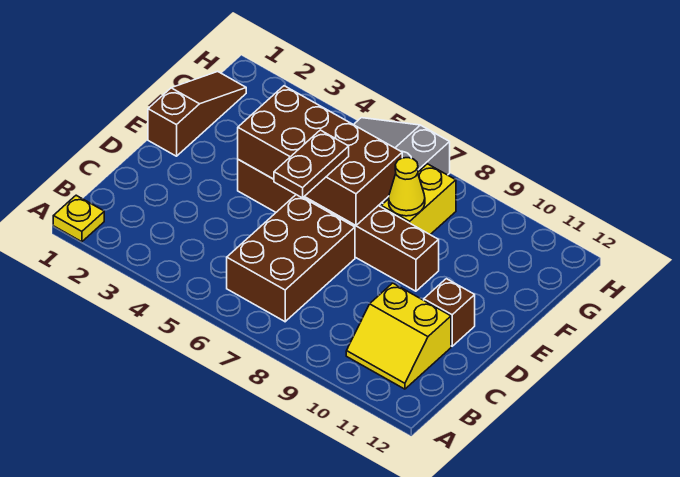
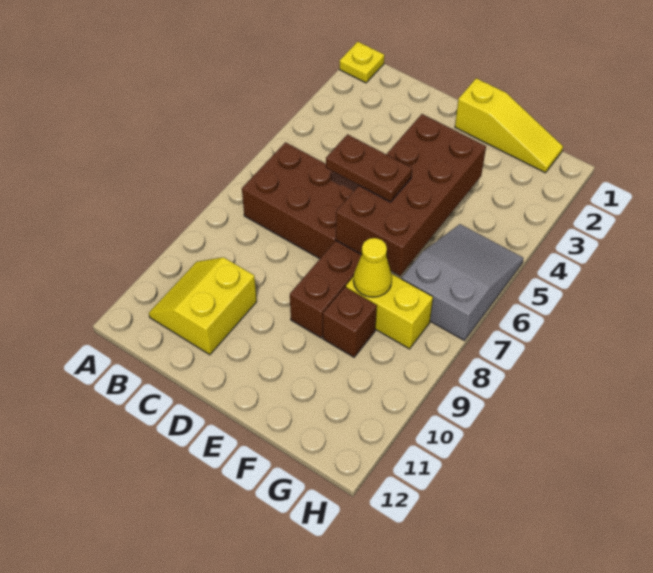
brown 1x1 brick [424,279,475,346] -> brown 1x1 brick moved to [323,287,377,357]
brown 1x3 slope [148,72,246,156] -> yellow 1x3 slope [455,78,563,173]

